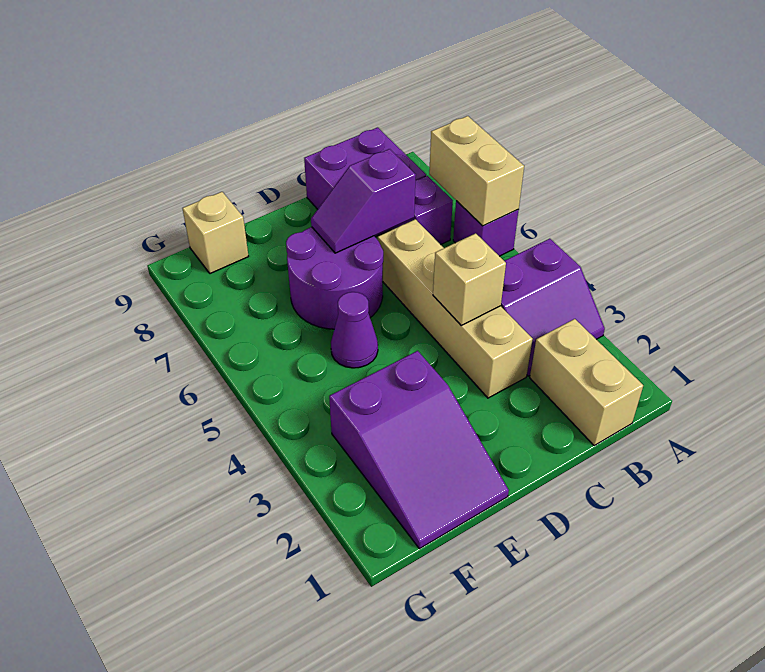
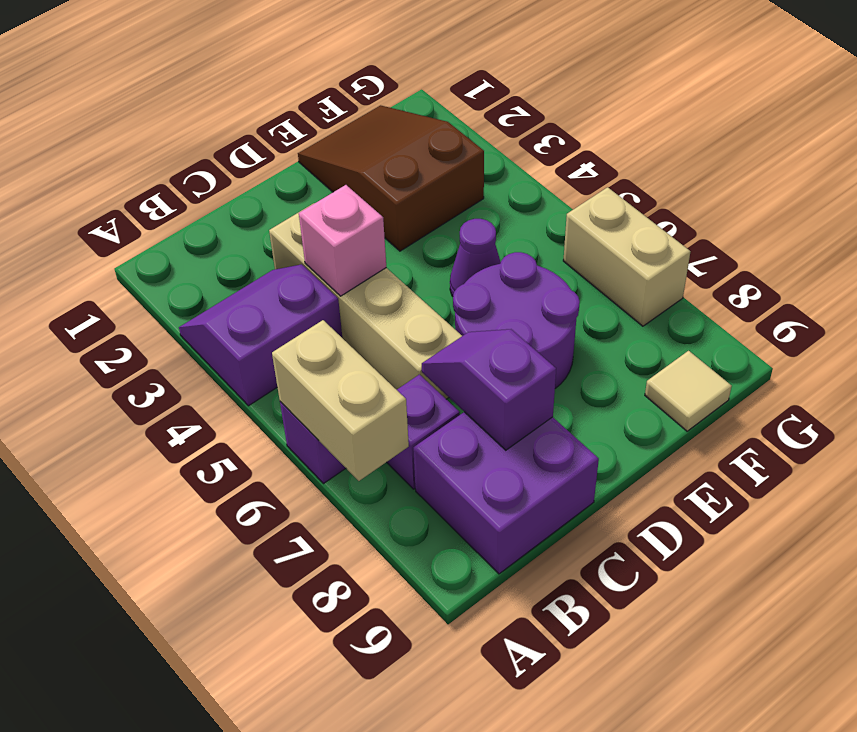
tan 1x2 brick [530,319,643,445] -> tan 1x2 brick moved to [563,187,690,326]
tan 1x1 brick [433,233,506,325] -> pink 1x1 brick [299,185,386,296]
purple 1x2 slope [311,149,416,253] -> purple 1x2 slope turned to [422,329,556,450]
purple 2x3 slope [329,351,509,549] -> brown 2x3 slope [298,105,484,251]
tan 1x1 brick [183,192,249,274] -> tan 1x1 tile [645,351,732,431]

